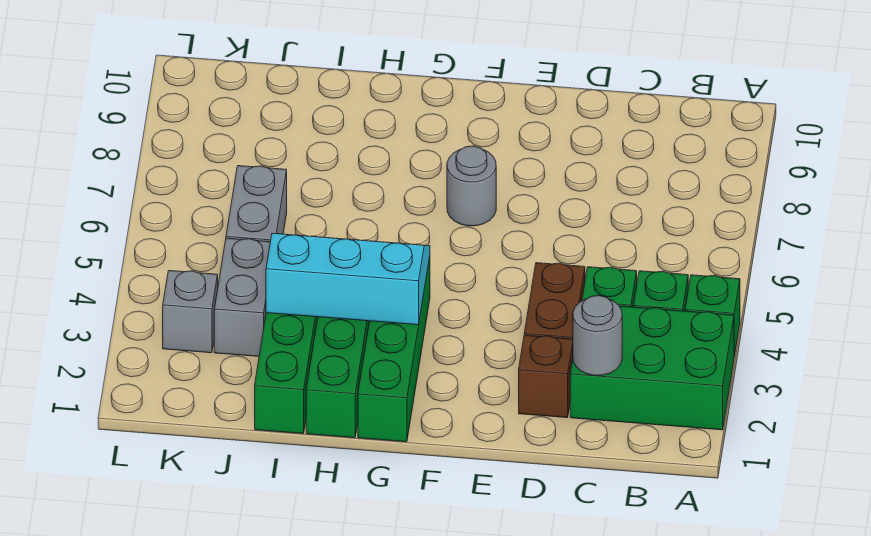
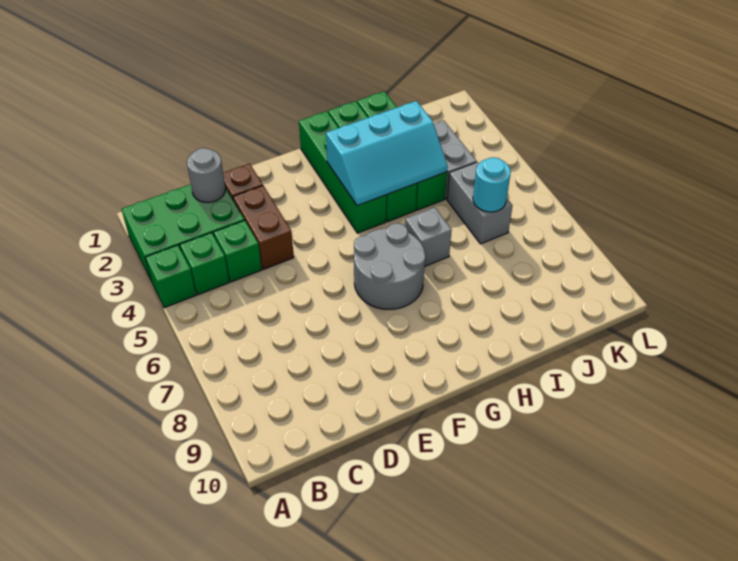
grey 1x1 round brick [447,146,496,226] -> grey 2x2 round brick [354,223,426,309]
none -> cyan 1x1 round brick [473,157,511,212]
grey 1x1 brick [163,271,218,353] -> grey 1x1 brick moved to [405,207,452,267]

